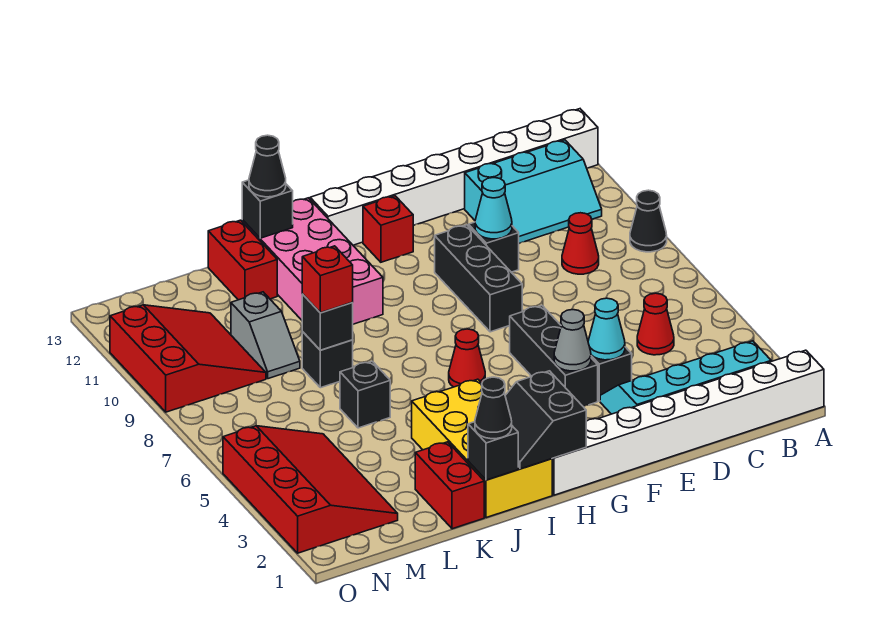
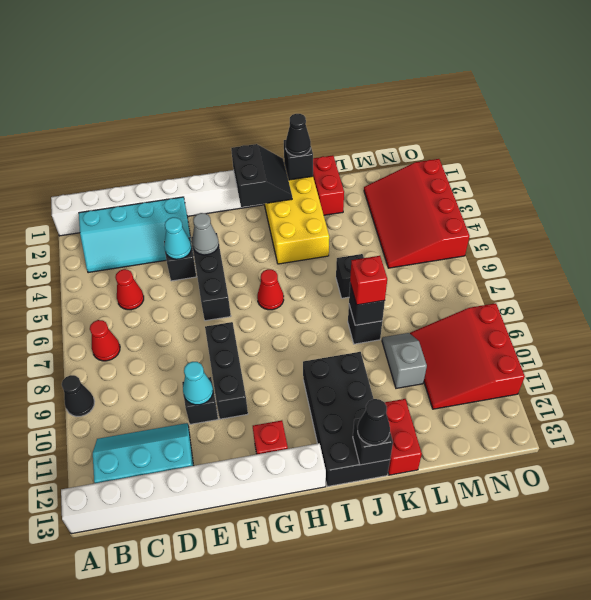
red 1x1 cone [562,213,599,274] -> red 1x1 cone moved to [90,320,120,361]
pink 2x4 brick [242,198,383,324] -> black 2x4 brick [303,352,390,487]

